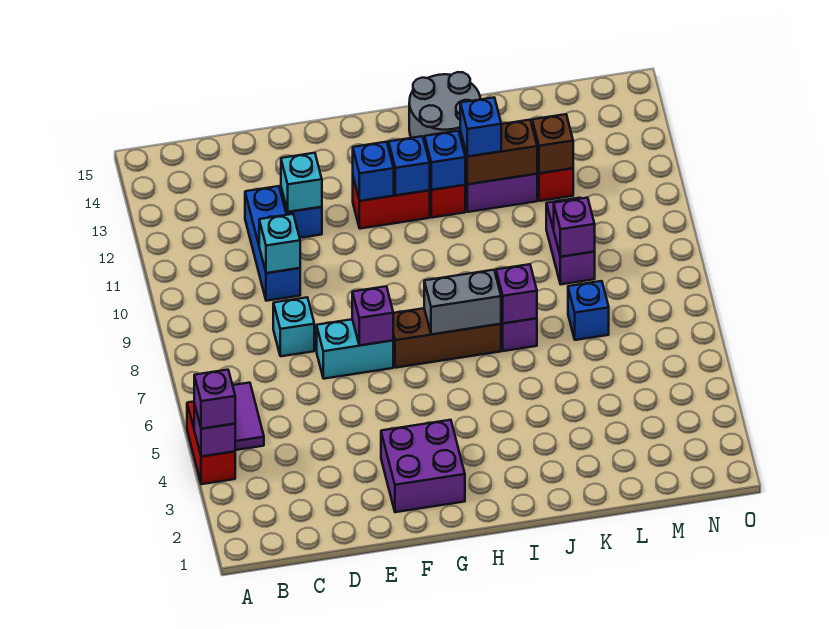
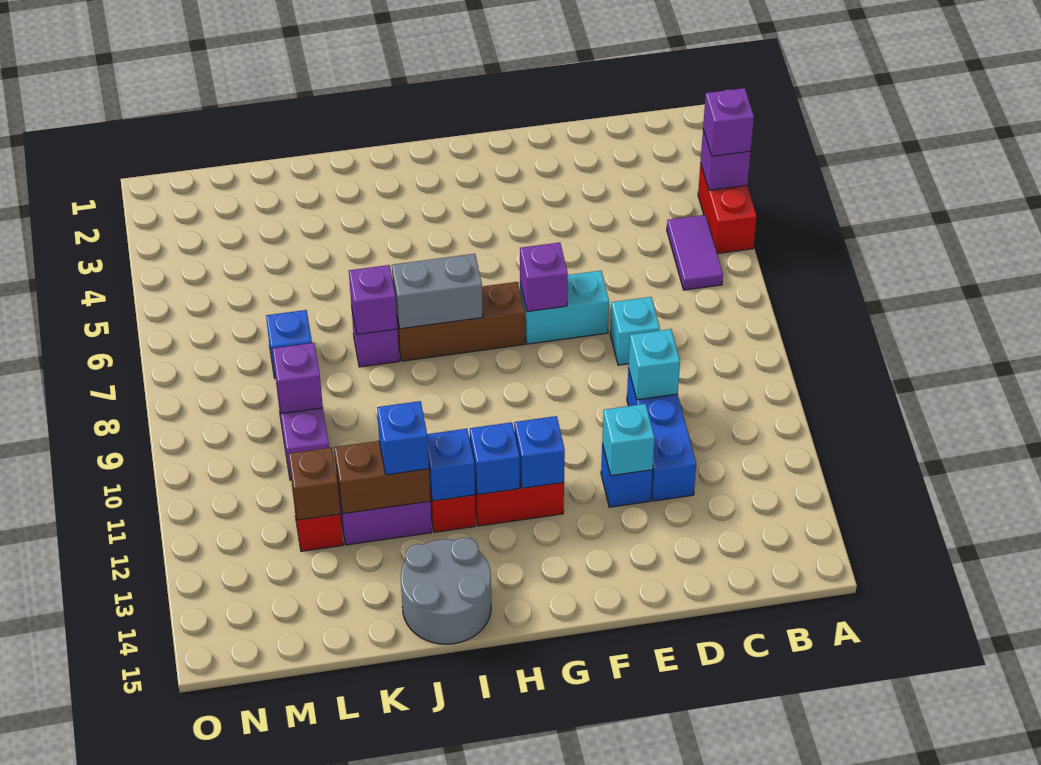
purple 2x2 brick [381,420,465,512] -> none

